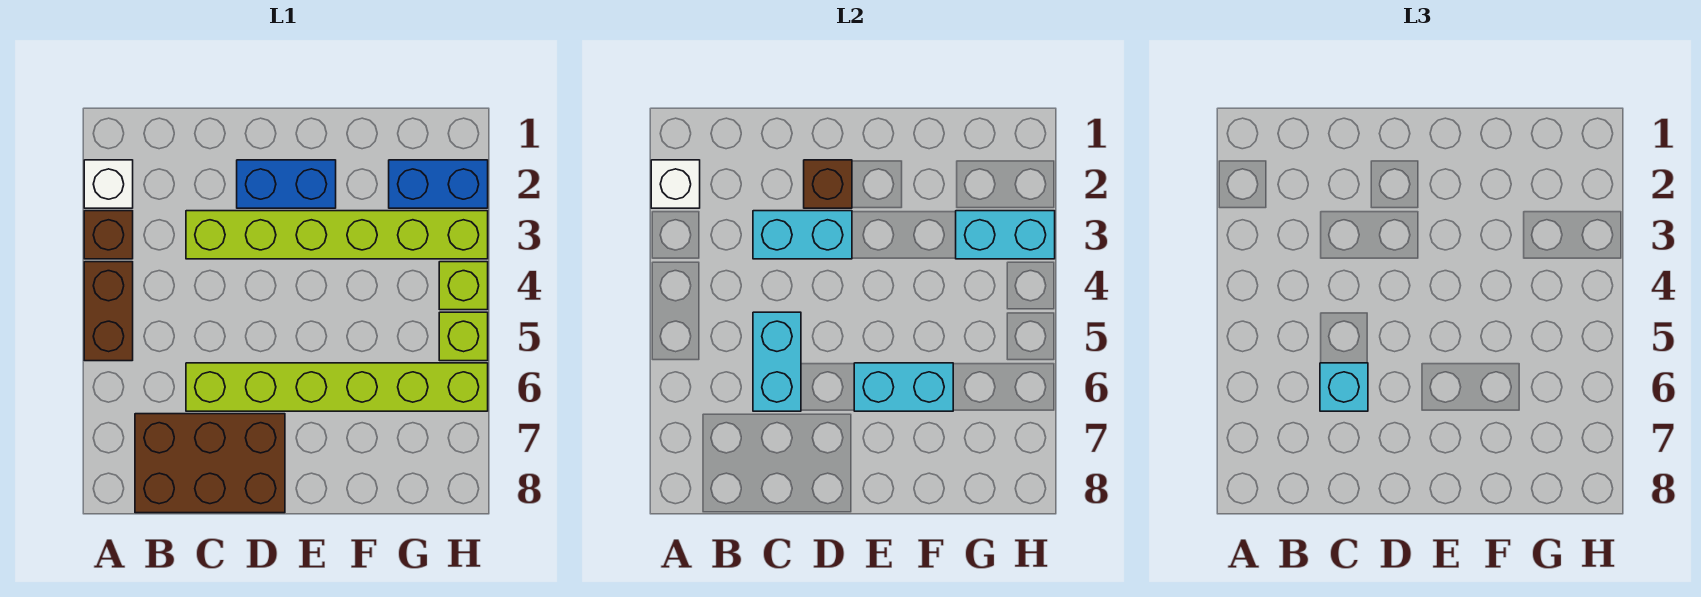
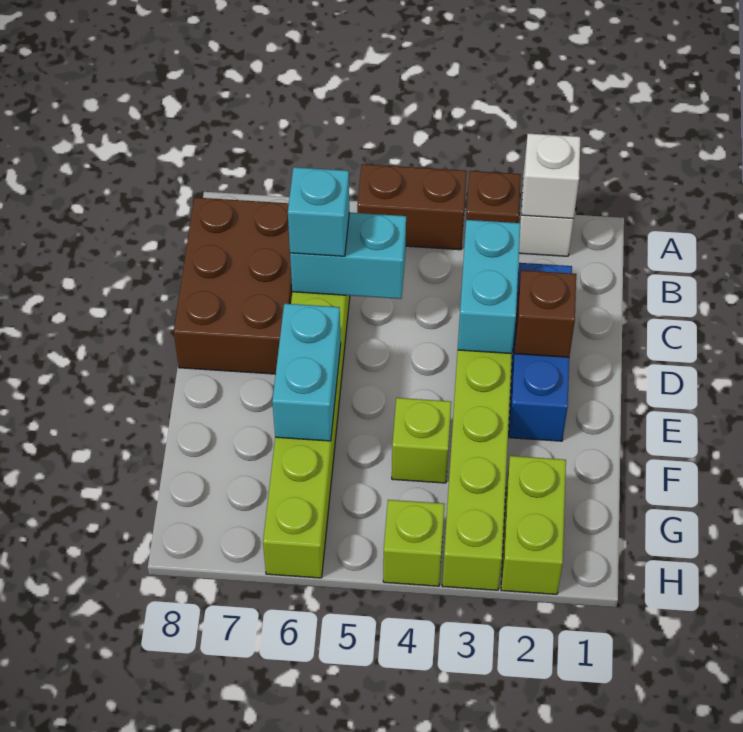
blue 1x2 brick [237,160,336,208] -> blue 1x3 brick [509,263,572,441]
blue 1x2 brick [389,160,488,208] -> lime 1x2 brick [501,456,566,594]
cyan 1x2 brick [956,211,1055,259] -> none
lime 1x1 brick [439,312,488,361] -> lime 1x1 brick moved to [392,398,451,483]

